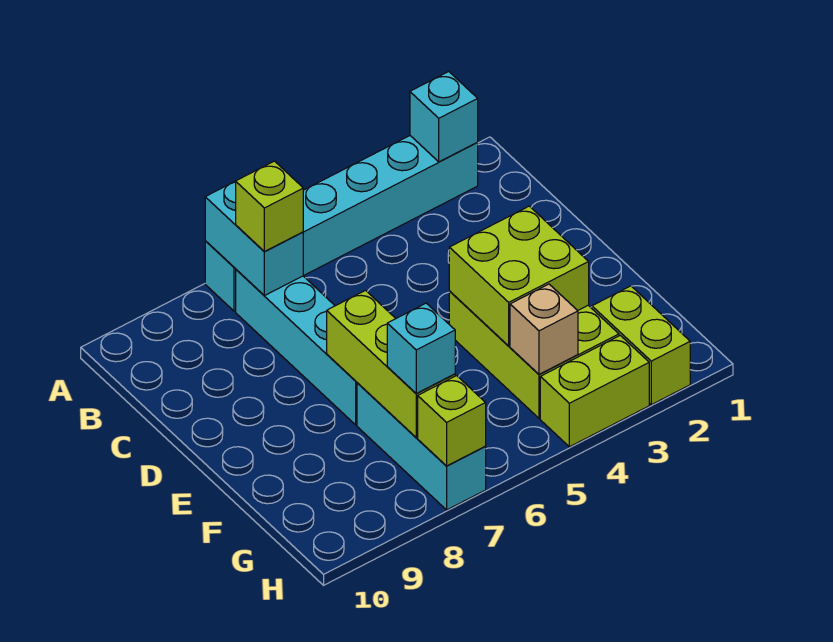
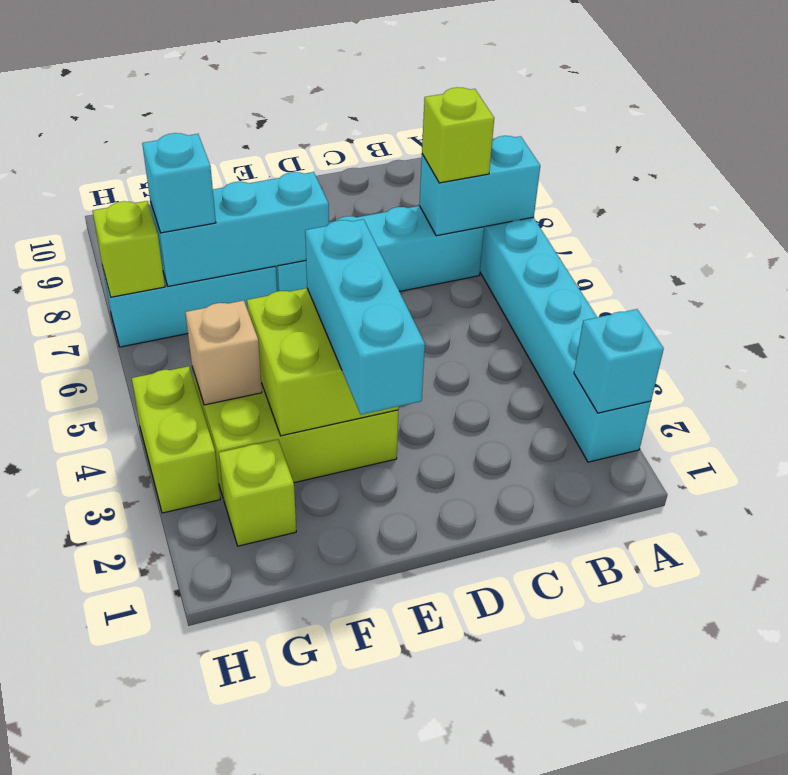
none -> cyan 1x3 brick [305,219,425,414]
lime 1x3 brick [327,290,455,437] -> cyan 1x3 brick [151,172,329,286]
lime 1x2 brick [592,286,690,405] -> lime 1x1 brick [219,439,296,546]

